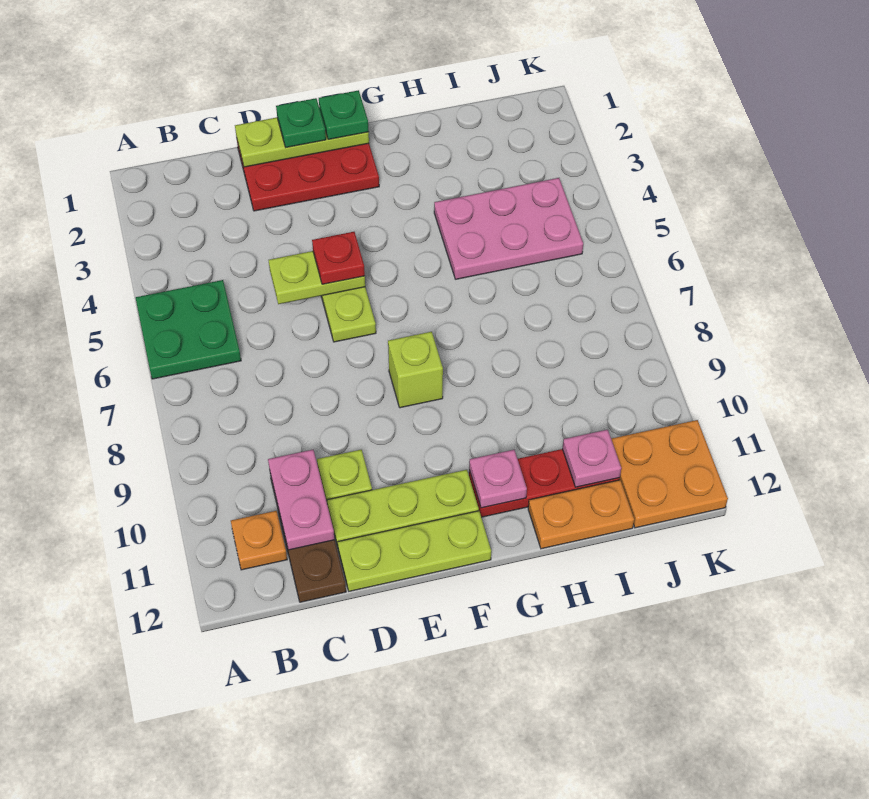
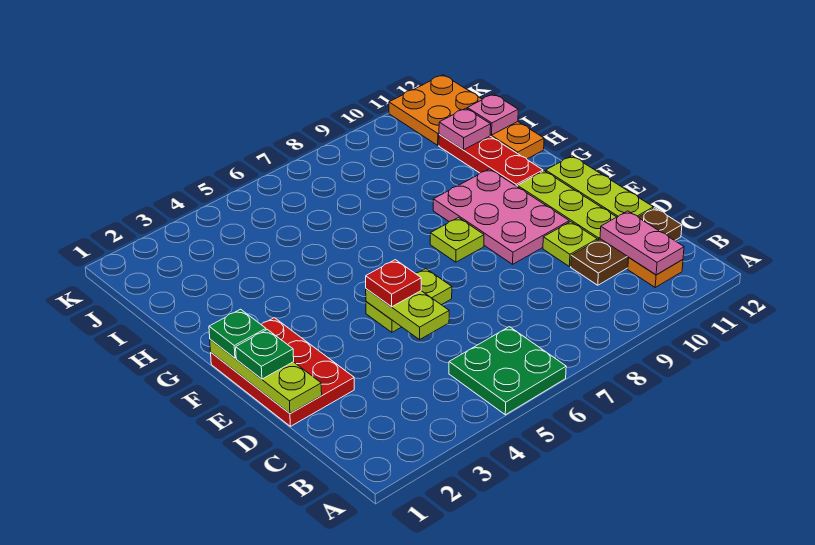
pink 1x2 plate [268,450,335,550] -> pink 1x2 plate turned to [600,211,684,275]
lime 1x1 brick [388,332,443,408] -> lime 1x1 plate [430,218,484,262]
pink 1x1 plate [469,450,527,508] -> pink 1x1 plate moved to [467,94,518,135]
pink 2x3 plate [434,178,583,279] -> pink 2x3 plate moved to [433,169,569,264]

